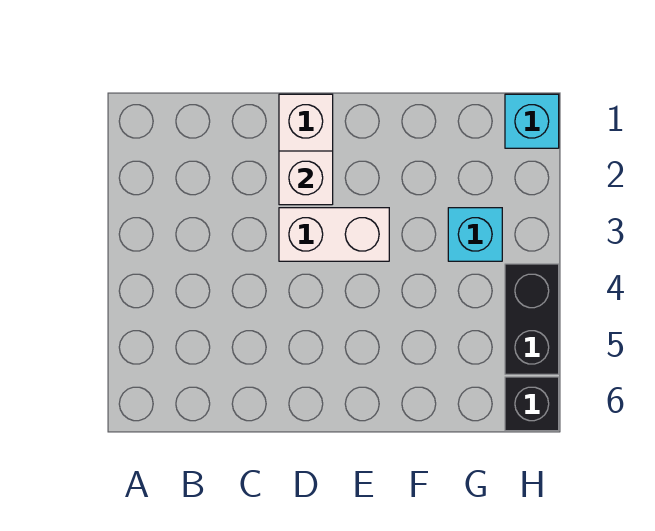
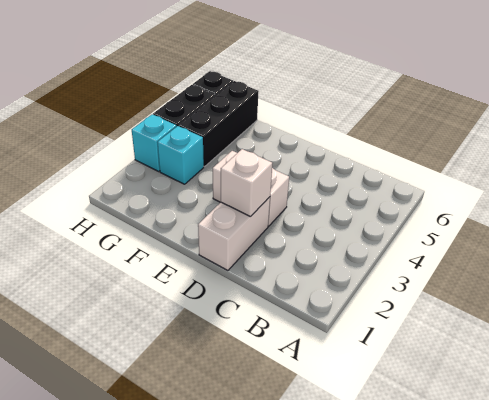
none -> black 1x3 brick [179,81,259,167]
cyan 1x1 brick [505,94,559,148] -> cyan 1x1 brick moved to [132,114,176,171]

